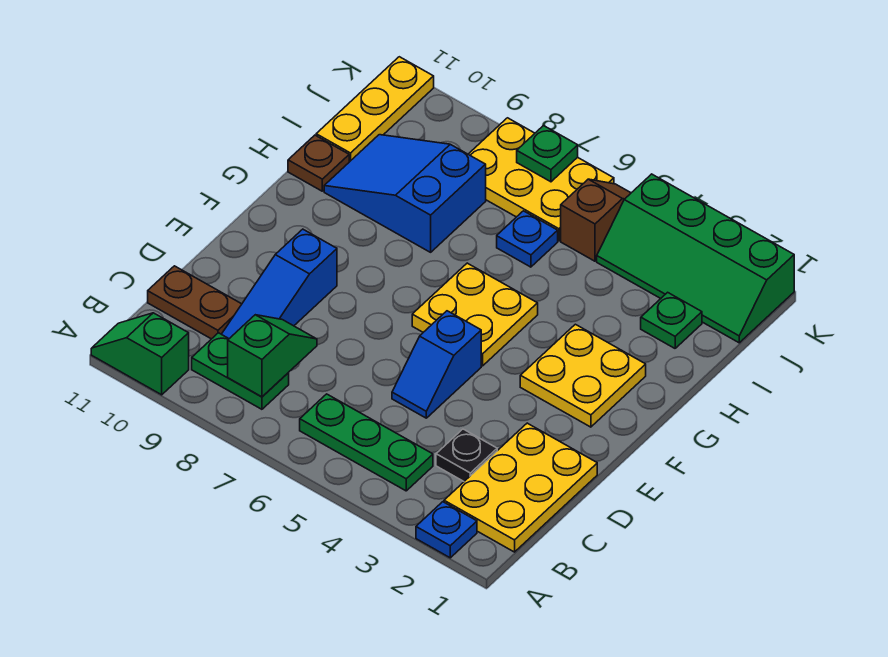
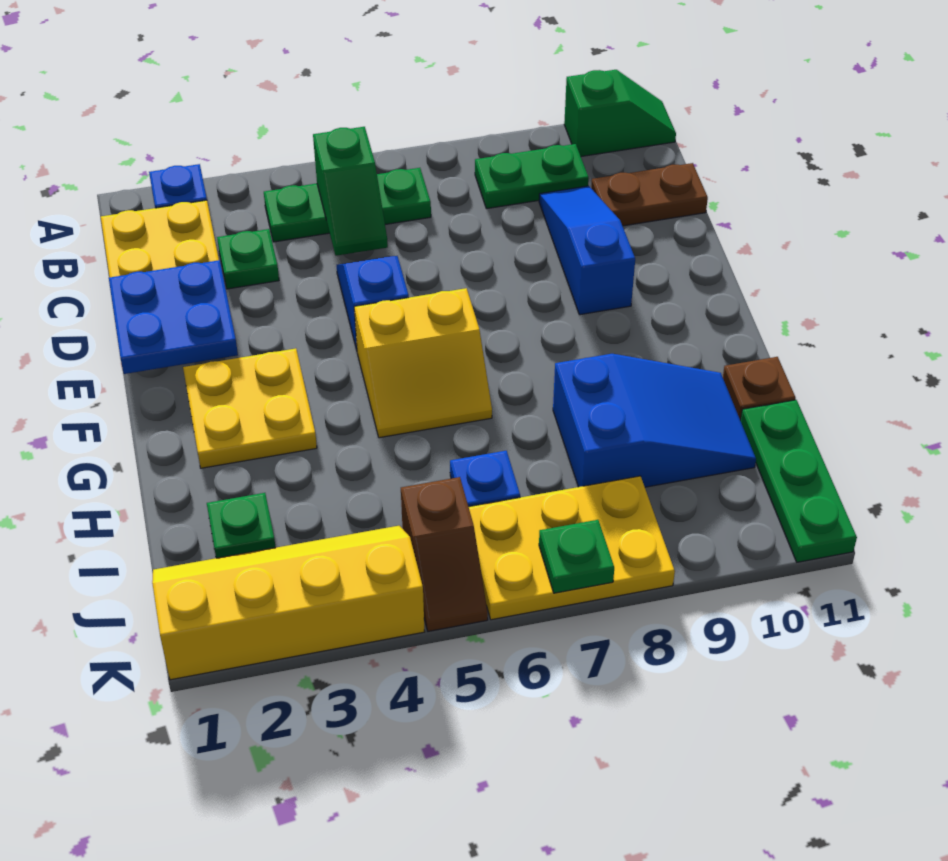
green 1x2 slope [228,315,317,397] -> green 1x2 slope moved to [313,127,388,256]
black 1x1 plate [436,429,497,481] -> green 1x1 plate [217,229,279,289]
none -> blue 2x2 plate [109,260,238,374]
yellow 2x2 plate [412,263,538,366] -> yellow 2x2 slope [354,288,492,438]
yellow 1x3 plate [316,57,434,162] -> green 1x3 plate [741,400,857,562]
green 2x4 slope [597,174,794,343] -> yellow 2x4 slope [152,526,425,680]

